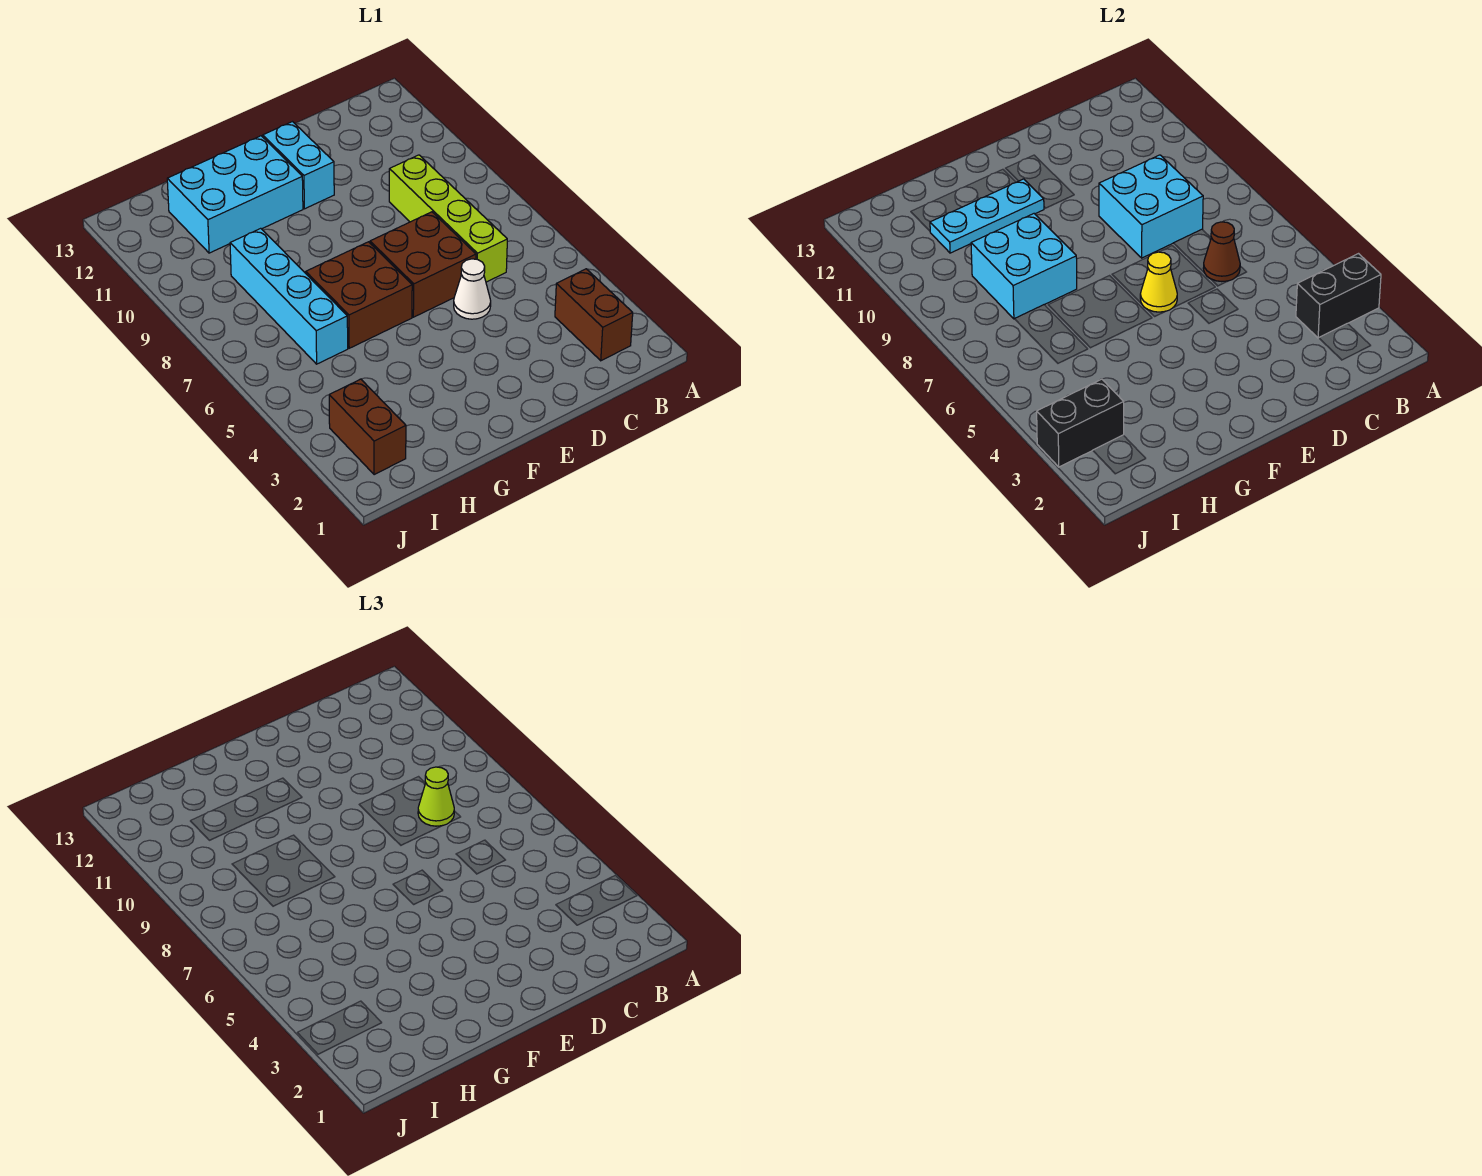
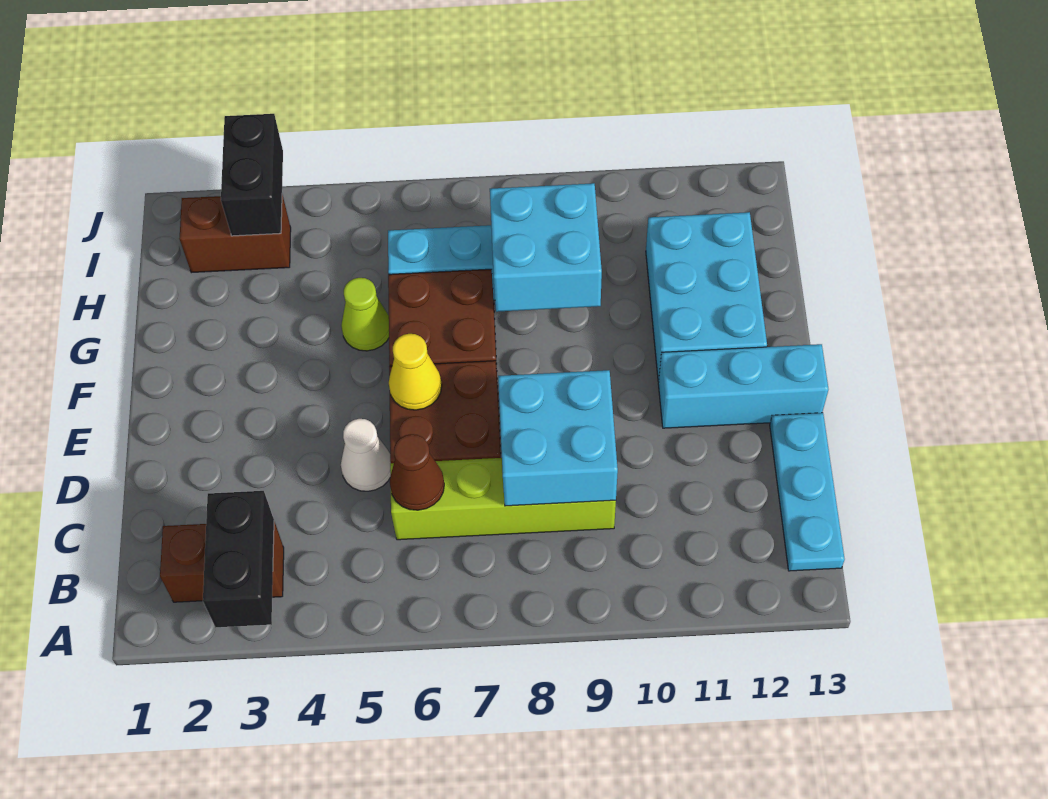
lime 1x1 cone [418,767,454,826] -> lime 1x1 cone moved to [341,278,389,351]
cyan 1x2 brick [263,122,334,209] -> cyan 1x3 brick [658,344,828,428]
cyan 1x3 plate [930,179,1044,253] -> cyan 1x3 plate moved to [770,413,845,571]

